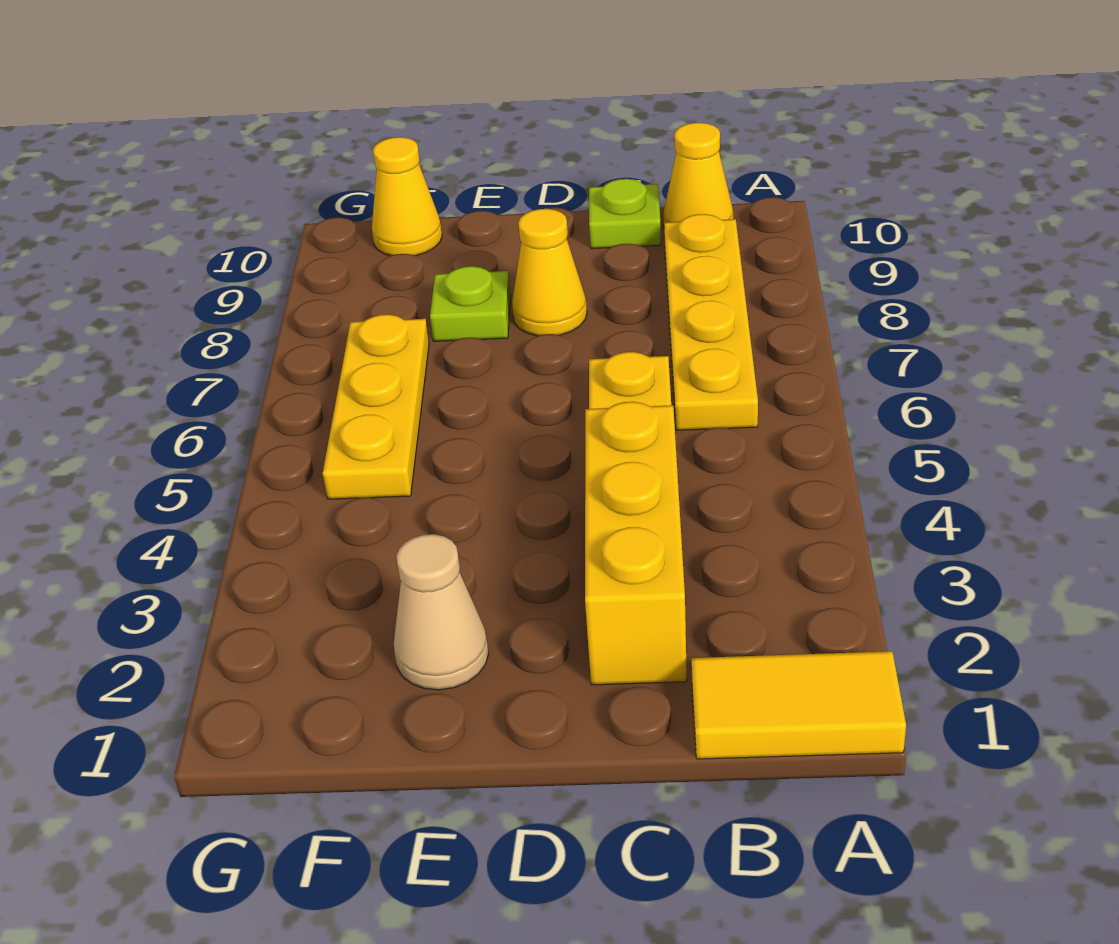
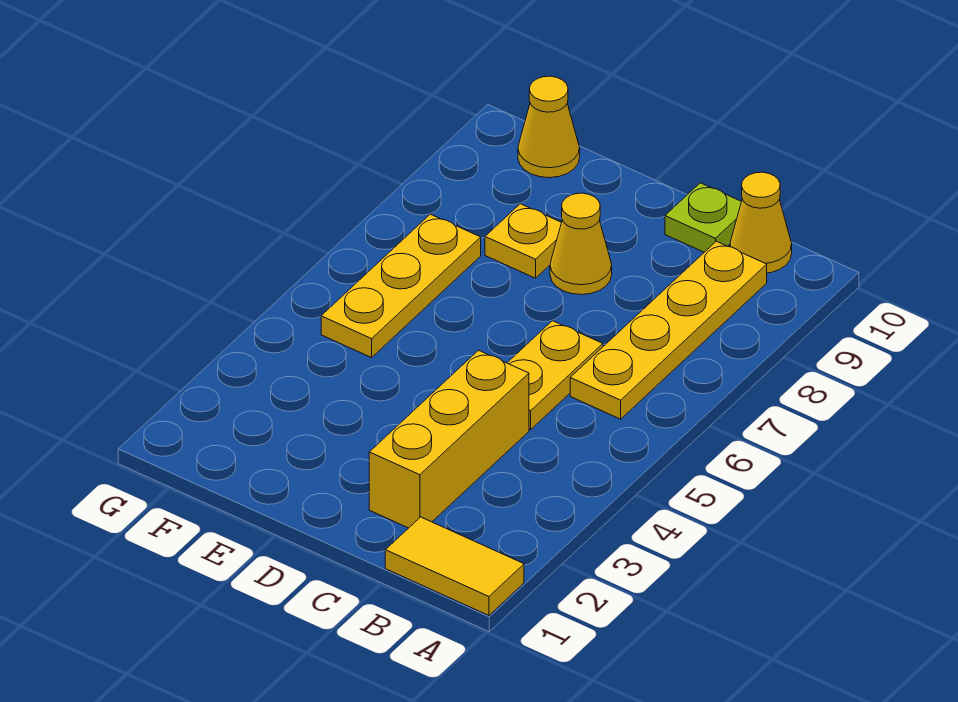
tan 1x1 cone [394,534,488,690] -> none
lime 1x1 plate [430,266,511,341] -> yellow 1x1 plate [485,204,561,278]

